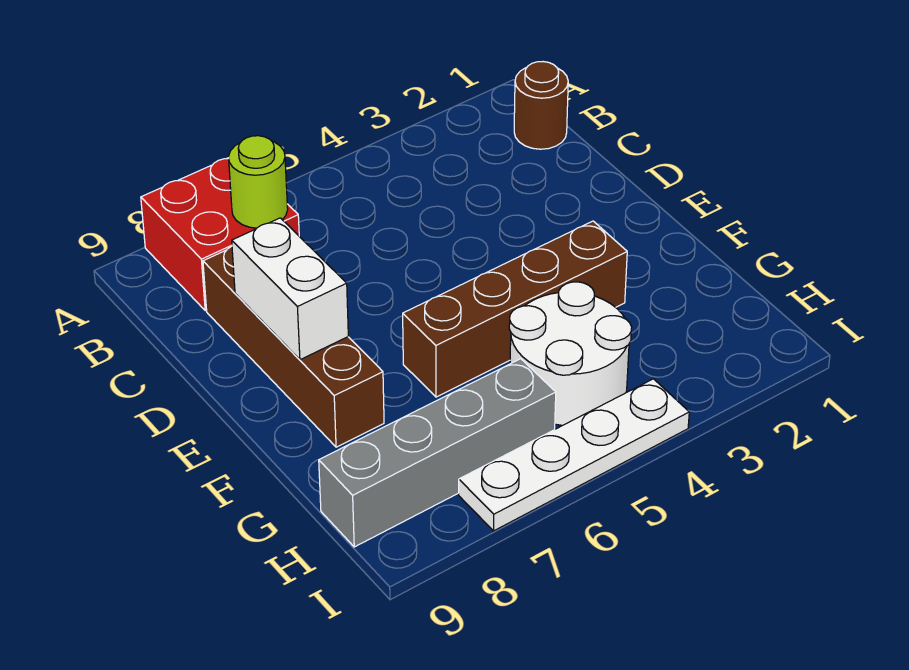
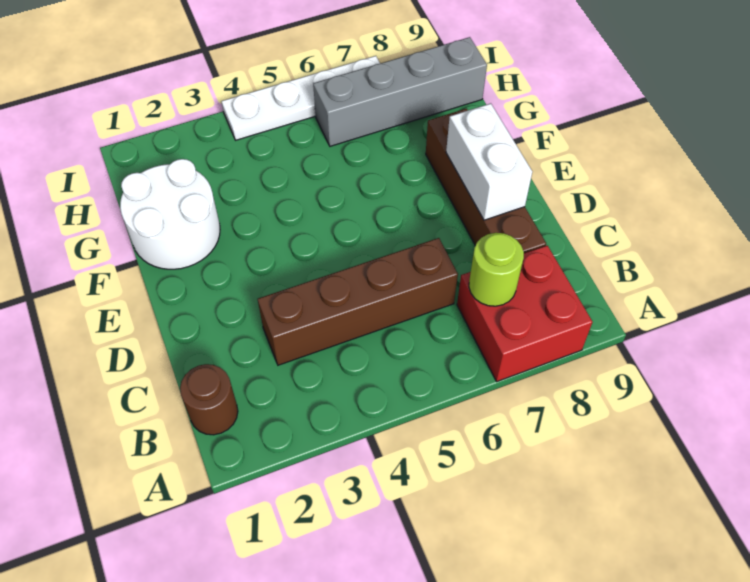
brown 1x4 brick [403,221,627,397] -> brown 1x4 brick moved to [258,238,458,365]
white 2x2 round brick [509,282,632,425] -> white 2x2 round brick moved to [120,159,220,269]

